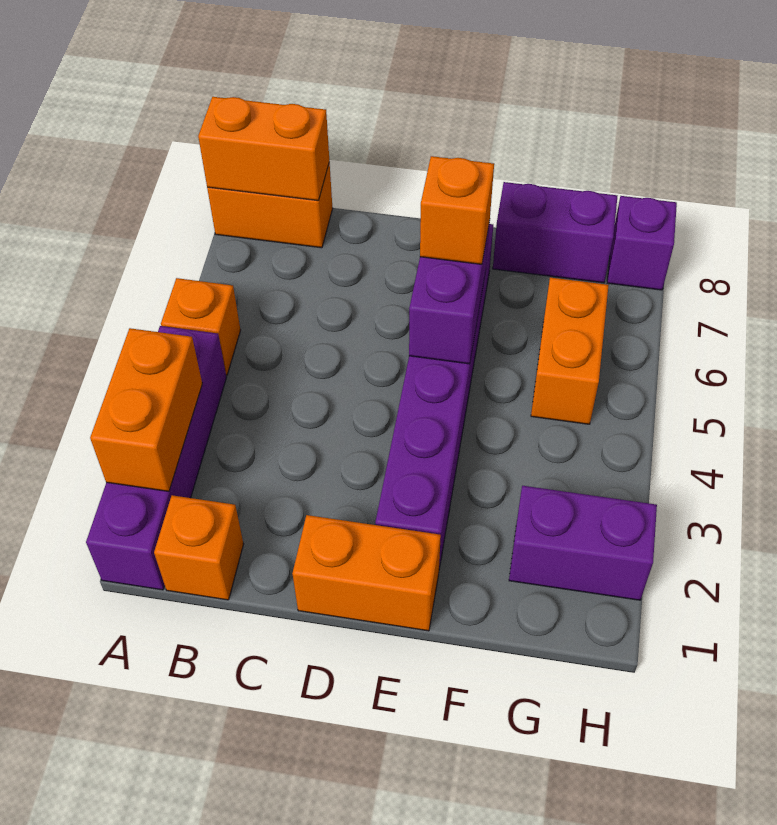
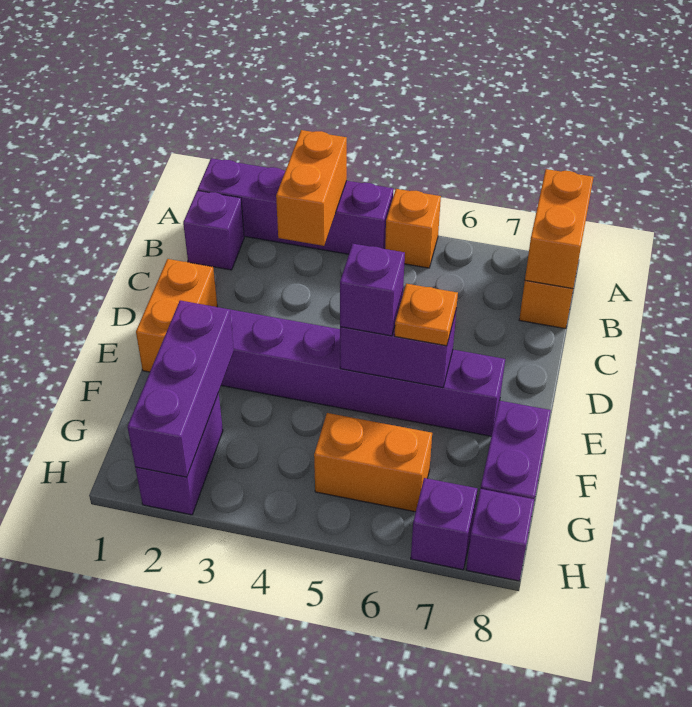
orange 1x2 brick [90,328,202,491] -> orange 1x2 brick turned to [276,130,347,246]
orange 1x1 brick [154,495,243,600] -> purple 1x1 brick [183,190,244,270]
none -> purple 1x1 brick [340,244,405,336]
orange 1x1 brick [420,156,494,264] -> orange 1x1 plate [395,284,458,346]
none -> purple 1x3 brick [127,301,234,477]
none -> purple 1x1 brick [411,478,477,570]

